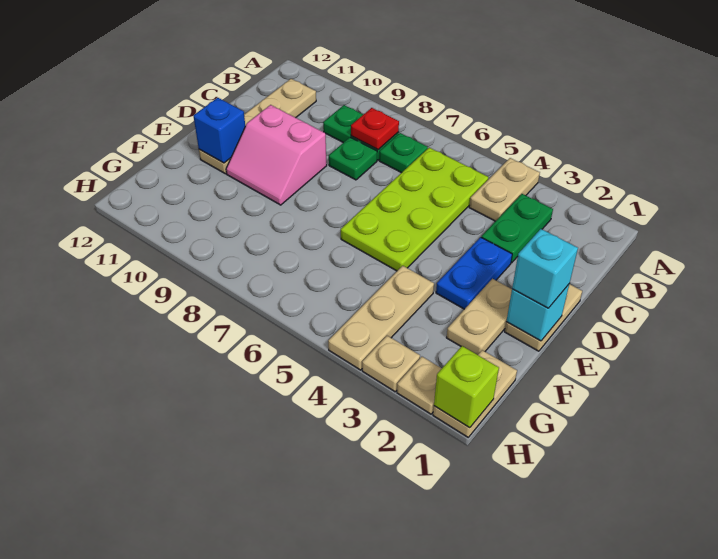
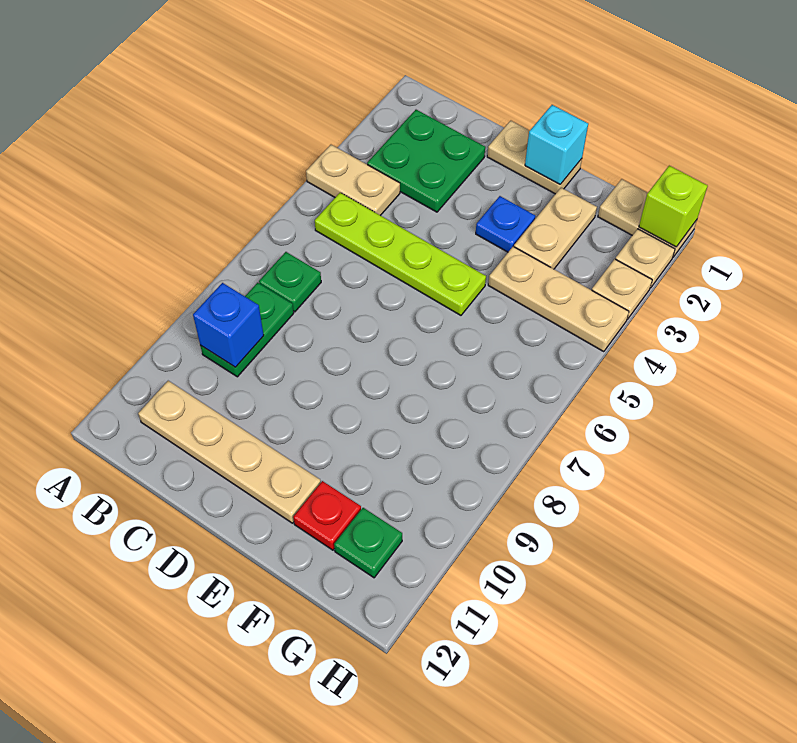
green 1x2 plate [481,194,553,263] -> green 2x2 plate [367,110,485,212]
lime 2x4 plate [341,148,489,271] -> lime 1x4 plate [315,193,486,315]
red 1x1 plate [351,108,399,150] -> red 1x1 plate moved to [293,481,361,550]
green 1x1 plate [329,137,377,180] -> green 1x1 plate moved to [334,508,402,578]
blue 1x2 plate [436,237,512,309] -> blue 1x1 plate [476,196,535,252]
pink 2x2 slope [226,105,327,205] -> none
cyan 1x1 brick [512,229,578,308] -> none
tan 1x2 plate [447,279,512,355] -> tan 1x2 plate turned to [514,188,597,269]
blue 1x1 brick [194,98,245,163] -> blue 1x1 brick moved to [193,283,264,367]

